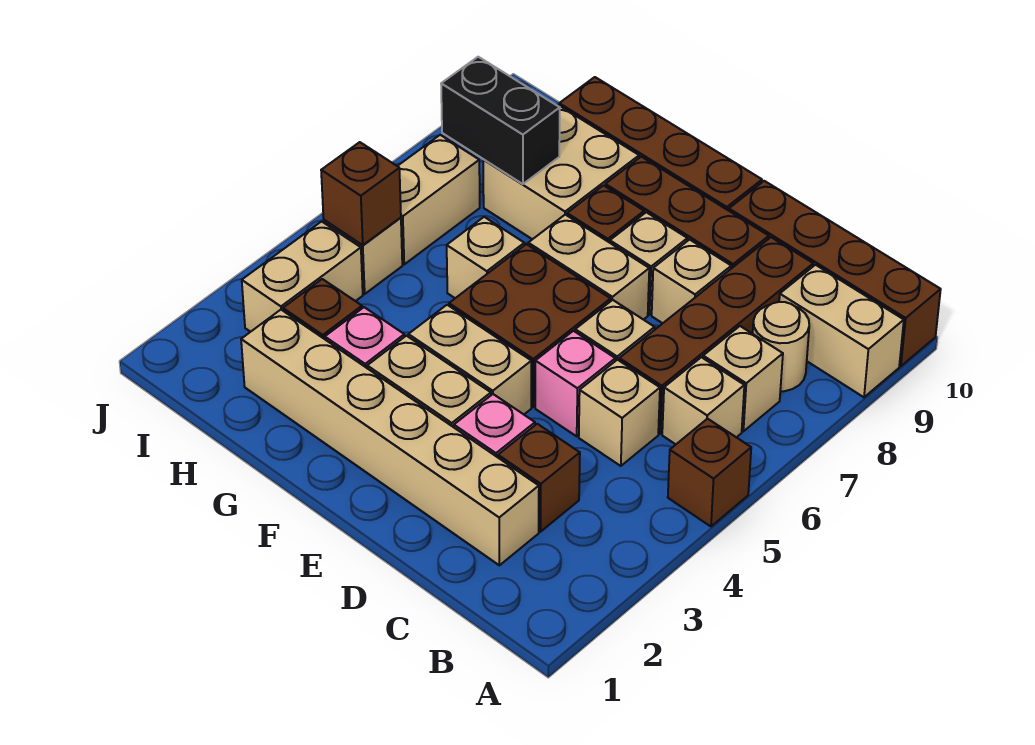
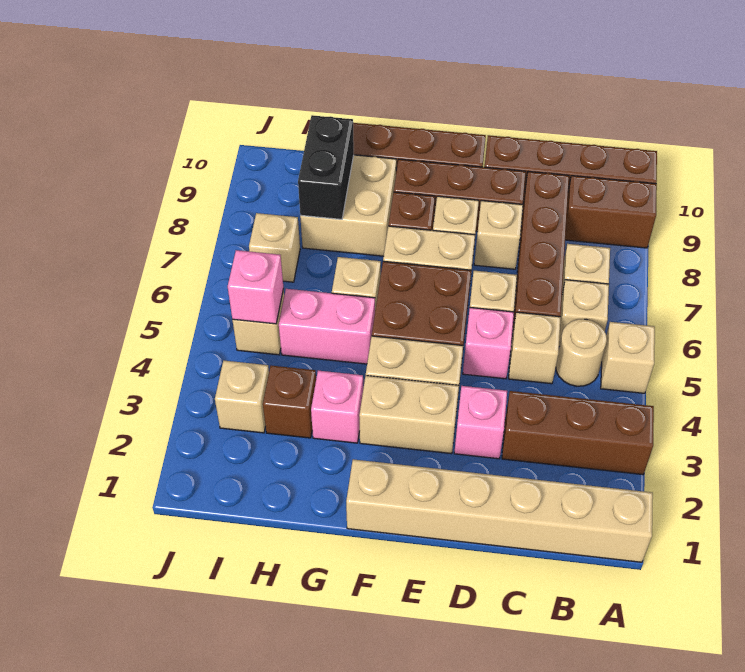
brown 1x1 brick [668,419,751,526] -> tan 1x1 brick [601,322,655,393]
tan 1x2 brick [779,265,904,397] -> brown 1x2 brick [565,176,657,248]
tan 1x1 round brick [753,302,809,391] -> tan 1x1 round brick moved to [556,319,607,386]
tan 1x6 brick [241,310,539,565] -> tan 1x6 brick moved to [346,459,653,562]
brown 1x1 brick [498,424,580,532] -> brown 1x3 brick [502,391,654,475]
none -> pink 1x2 brick [279,289,375,364]
black 1x2 brick [441,57,560,184] -> black 1x2 brick turned to [298,115,354,219]
tan 1x2 brick [242,221,363,332] -> tan 1x1 brick [215,361,269,433]
brown 1x1 brick [321,142,401,245] -> pink 1x1 brick [228,250,284,324]
tan 1x2 brick [398,135,480,264] -> tan 1x1 brick [249,213,300,282]

